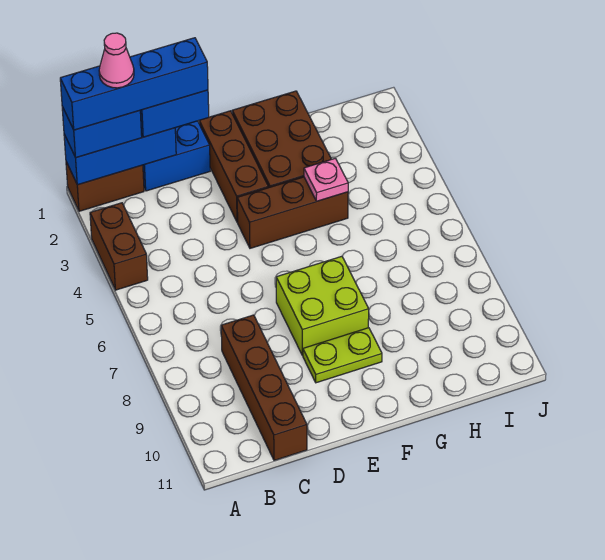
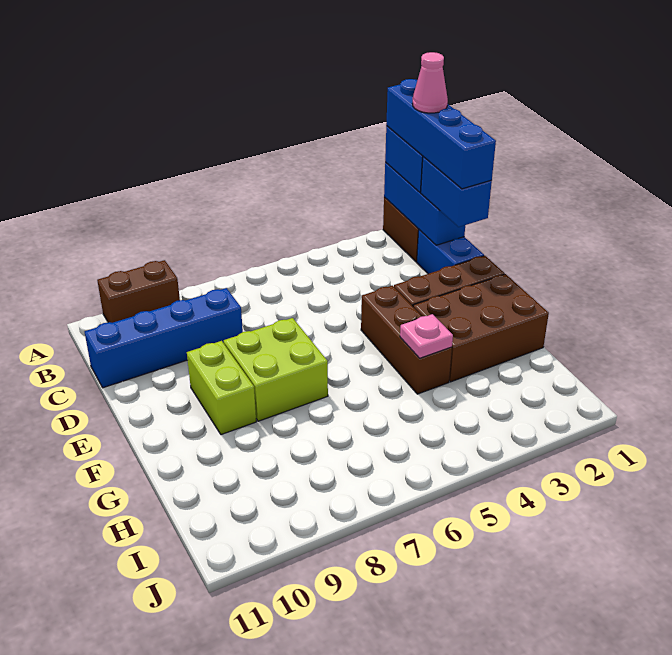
brown 1x2 brick [90,203,148,290] -> brown 1x2 brick moved to [97,260,180,323]
brown 1x4 brick [221,315,307,460] -> blue 1x4 brick [85,288,243,388]
lime 1x2 plate [303,328,382,383] -> lime 1x2 brick [187,341,256,435]

